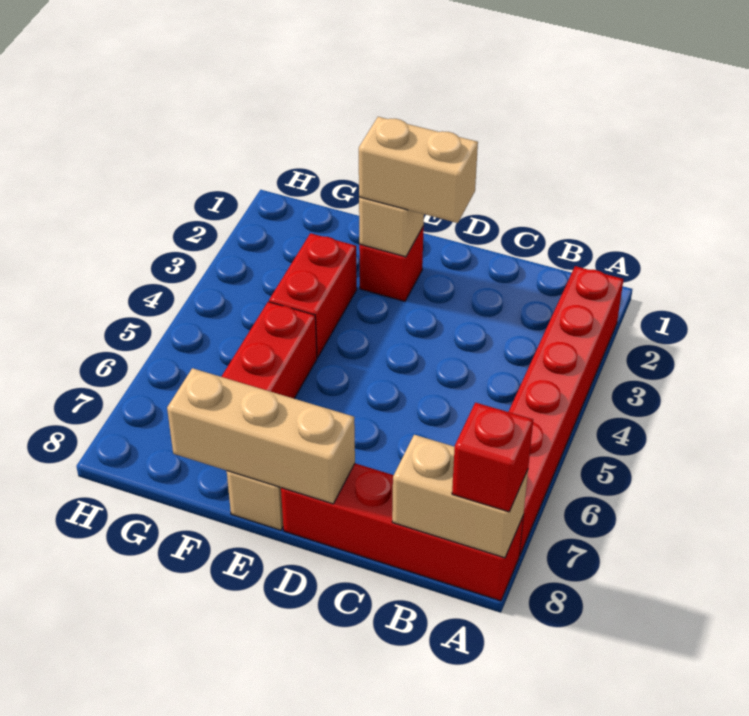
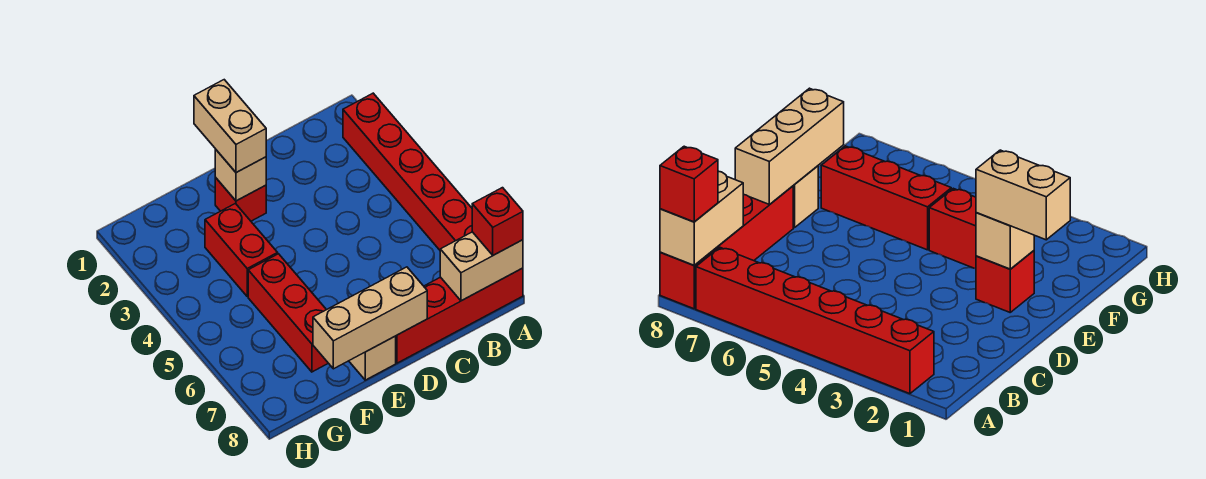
tan 1x2 brick [359,117,478,223] -> tan 1x2 brick turned to [194,80,266,173]

